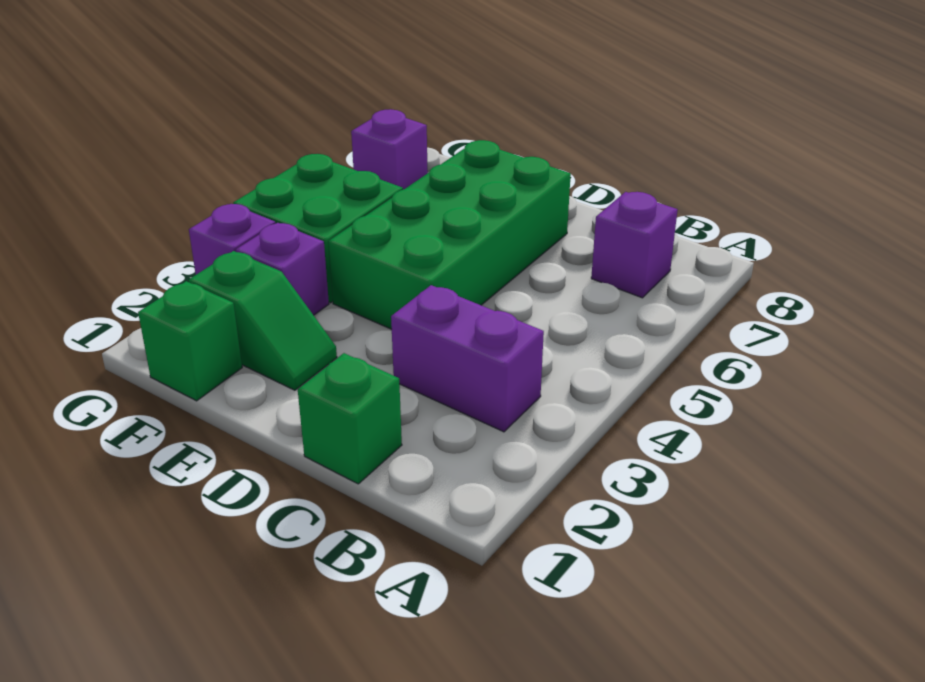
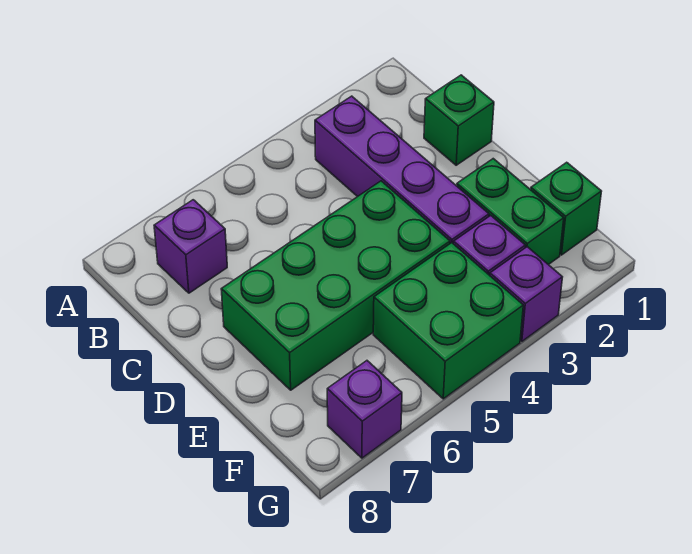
purple 1x2 brick [391,285,544,432] -> purple 1x4 brick [315,96,489,244]
green 1x2 slope [189,251,337,390] -> green 1x2 brick [457,159,564,265]

